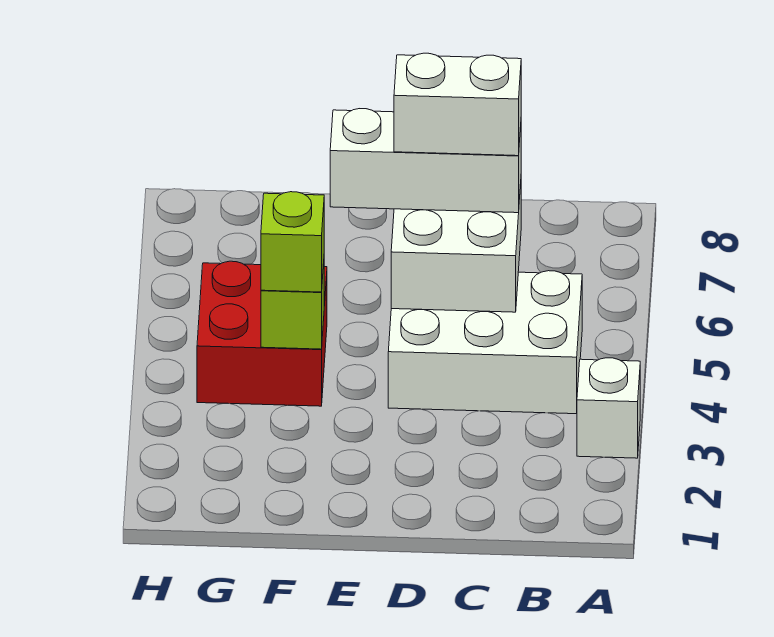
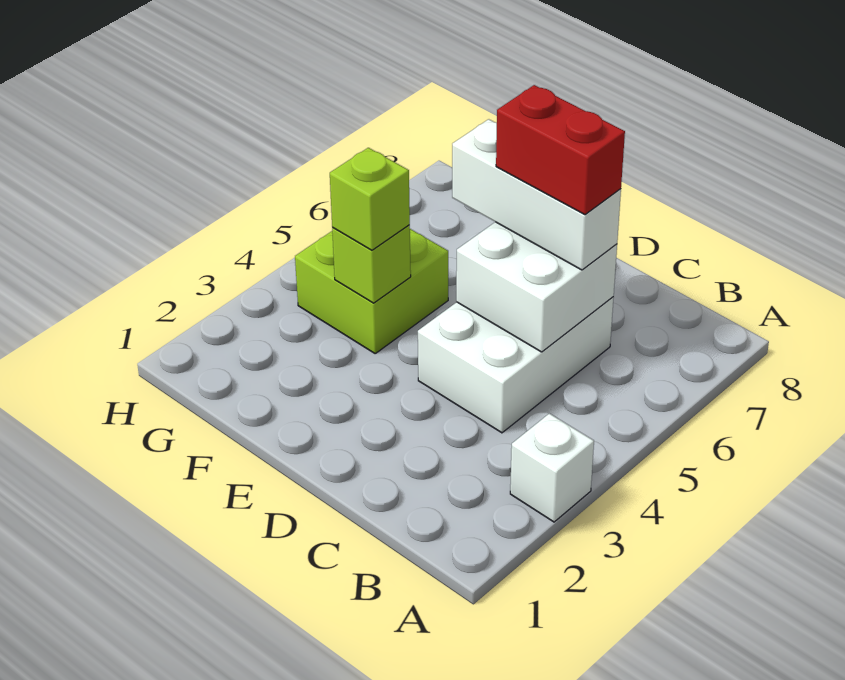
white 2x3 brick [388,271,582,414] -> white 2x3 brick turned to [418,297,614,433]
white 1x2 brick [394,53,521,156] -> red 1x2 brick [496,85,625,215]
red 2x2 brick [197,261,327,406] -> lime 2x2 brick [295,229,448,353]

